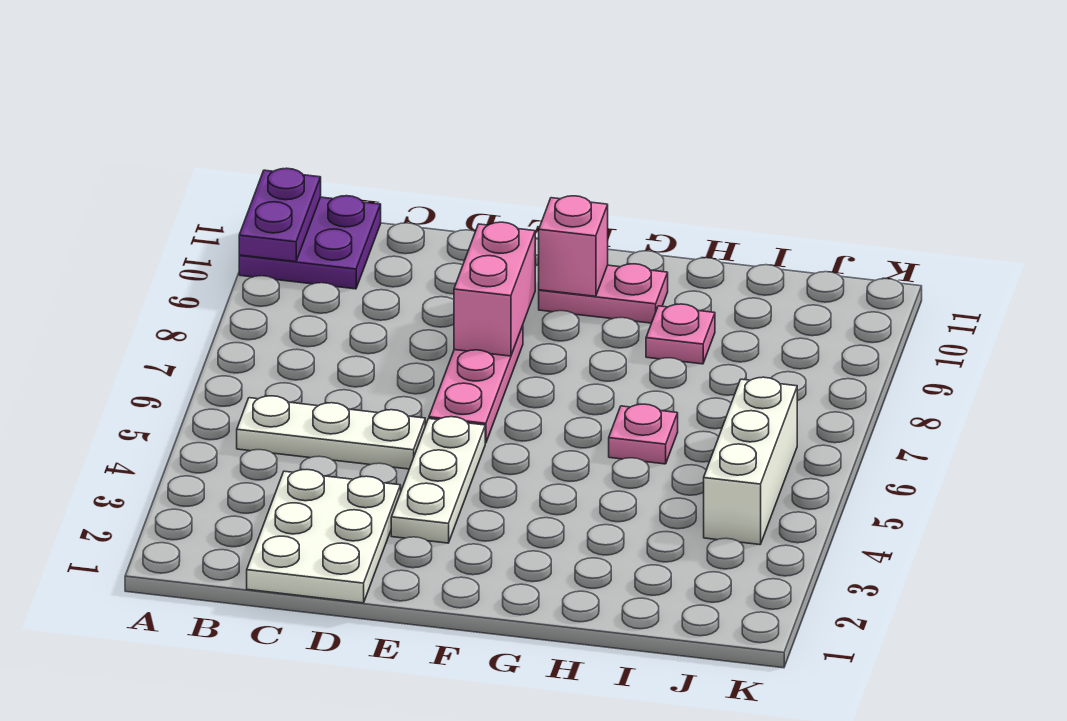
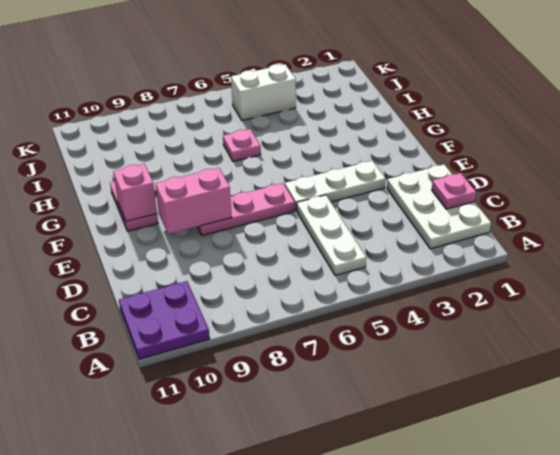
purple 1x2 plate [239,168,321,262] -> none
white 2x3 plate [247,469,401,603] -> white 2x3 plate turned to [387,165,491,249]
pink 1x1 plate [646,304,715,364] -> pink 1x1 plate moved to [432,173,476,209]
white 1x3 brick [704,377,797,545] -> white 1x2 brick [231,64,296,120]

